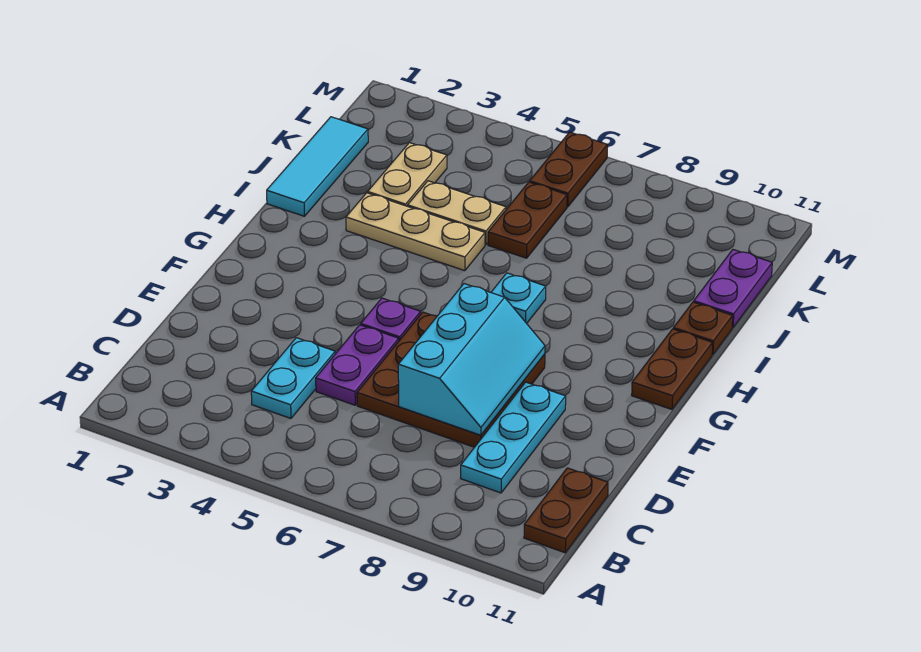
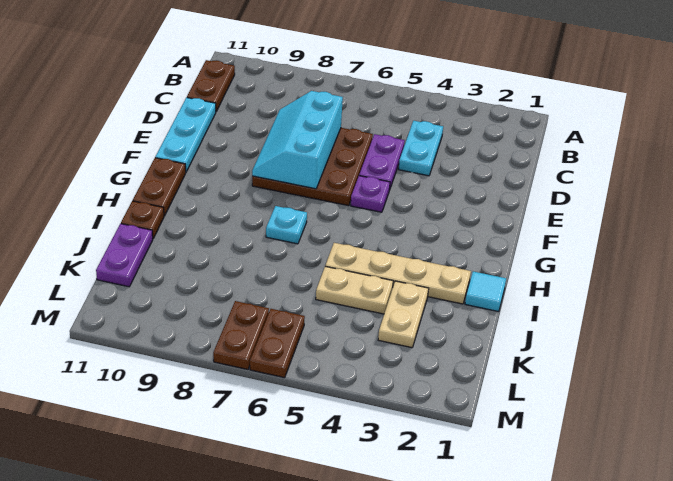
cyan 1x3 plate [461,382,566,493] -> cyan 1x3 plate moved to [155,98,216,172]
cyan 1x3 tile [267,117,368,216] -> cyan 1x1 tile [465,271,506,312]
tan 1x3 plate [346,193,485,271] -> tan 1x4 plate [325,243,471,304]
brown 1x2 plate [488,182,567,258] -> brown 1x2 plate moved to [213,301,269,369]

